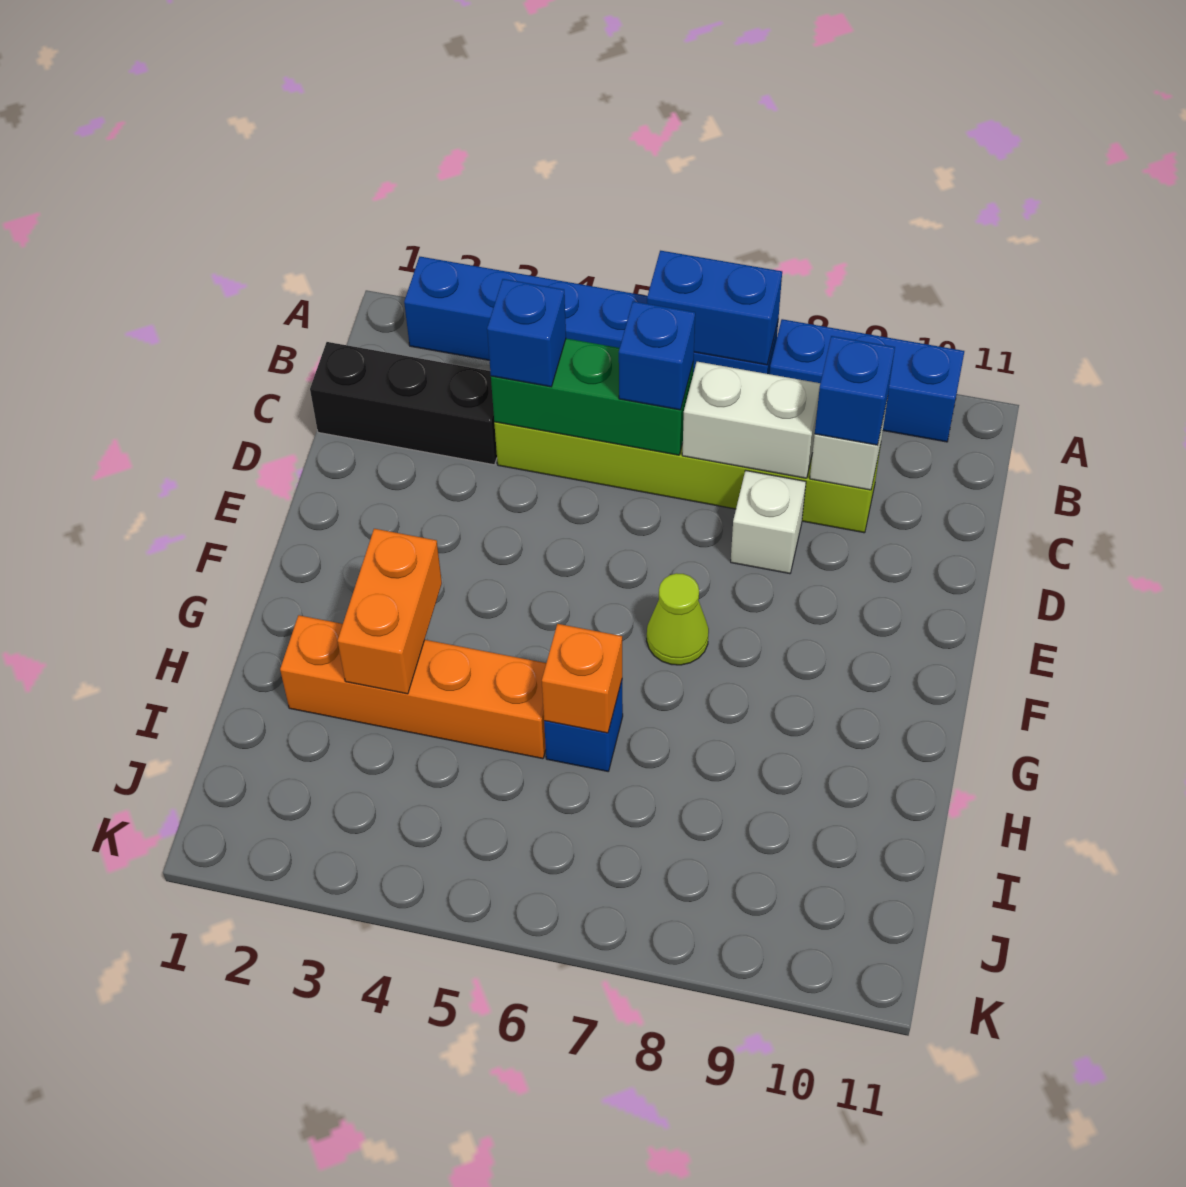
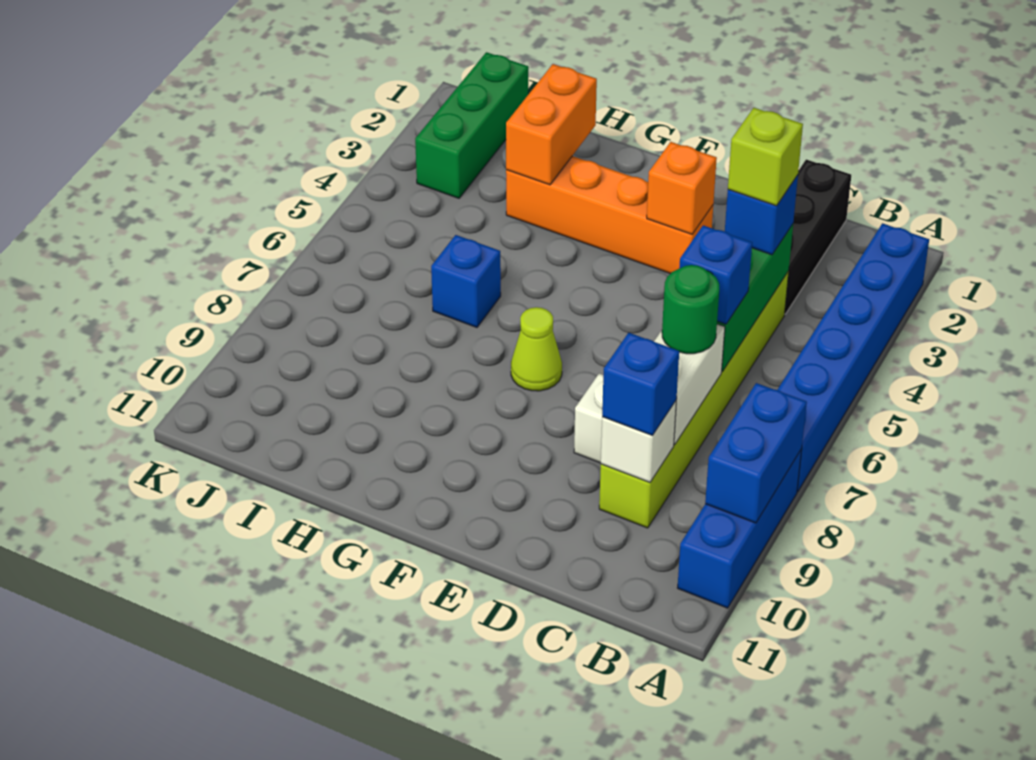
blue 1x2 brick [647,251,782,365] -> blue 1x2 brick moved to [705,383,807,523]
none -> lime 1x1 brick [728,108,803,206]
none -> green 1x1 round brick [662,265,719,354]
orange 1x2 brick [338,529,442,694] -> orange 1x2 brick turned to [506,64,597,185]
orange 1x4 brick [280,615,546,759] -> orange 1x4 brick turned to [506,156,713,274]
orange 1x1 brick [542,624,622,733] -> orange 1x1 brick moved to [647,142,717,234]
none -> green 1x3 brick [415,52,528,198]

